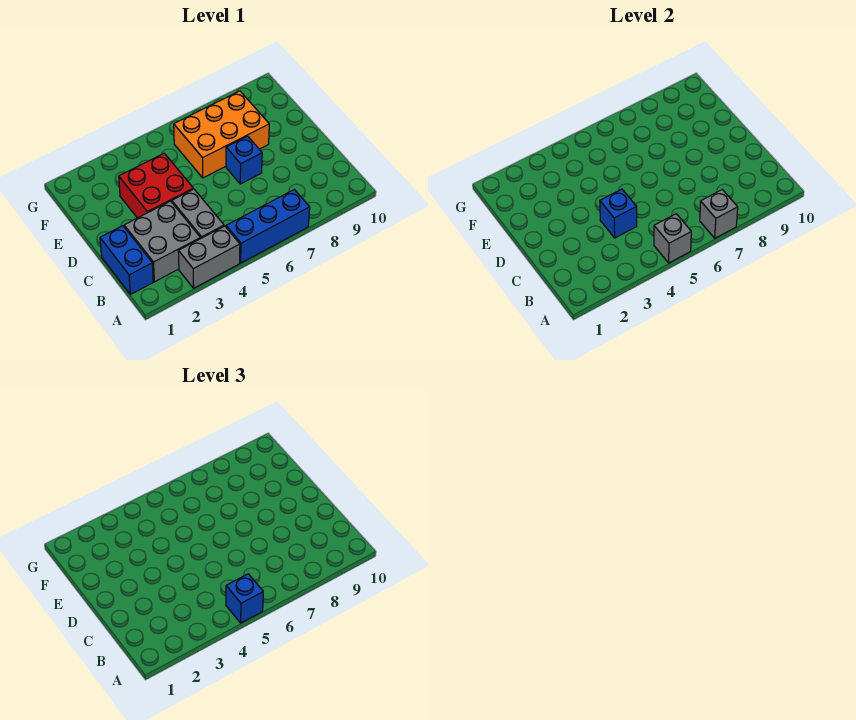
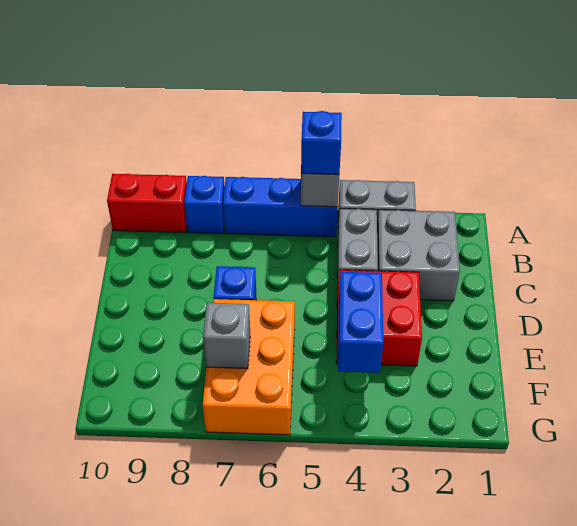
grey 1x1 brick [700,190,738,238] -> grey 1x1 brick moved to [203,303,250,369]
none -> red 1x2 brick [107,174,187,233]
blue 1x2 brick [100,226,153,294] -> blue 1x2 brick moved to [338,272,383,373]
blue 1x1 brick [600,189,637,238] -> blue 1x1 brick moved to [184,176,225,234]
orange 2x3 brick [174,91,269,178] -> orange 2x3 brick turned to [203,299,295,435]

